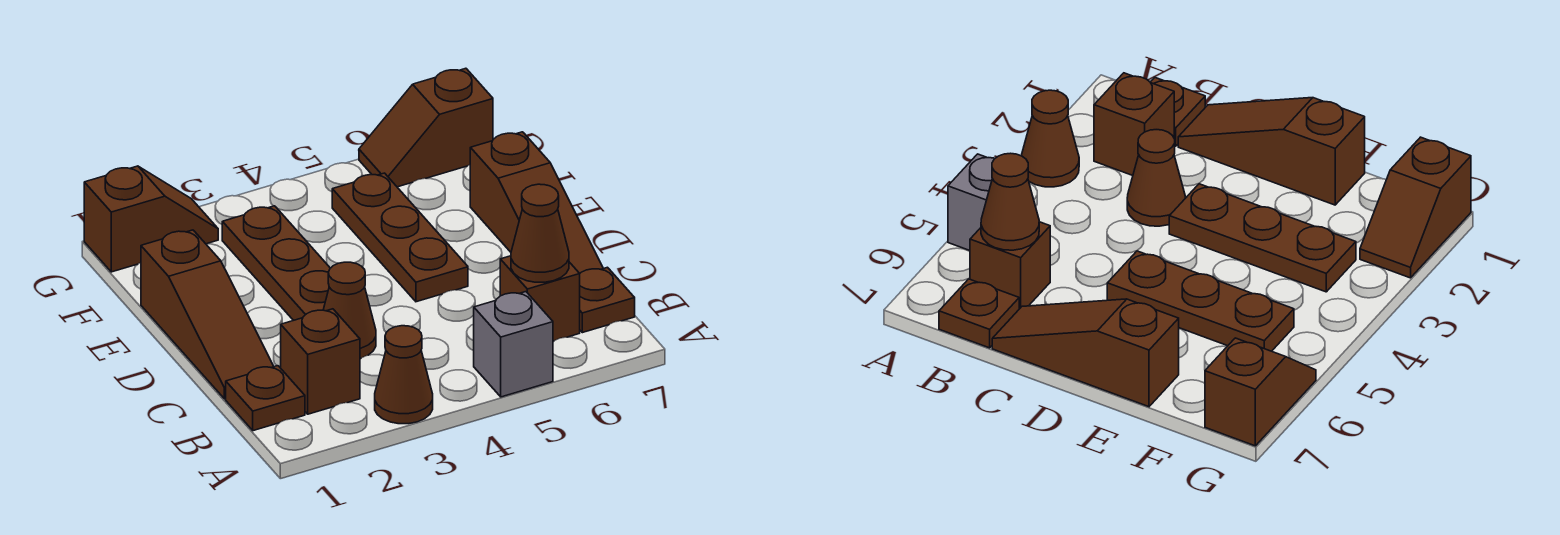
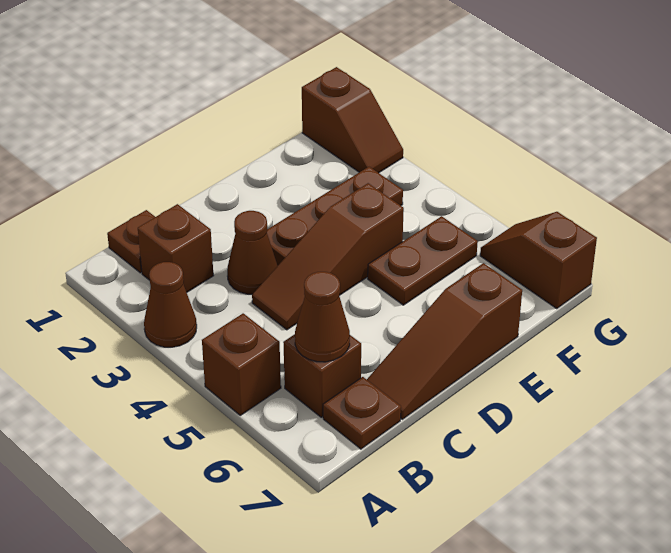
grey 1x1 brick [474,292,553,397] -> brown 1x1 brick [202,313,281,415]
brown 1x3 slope [141,230,274,399] -> brown 1x3 slope moved to [252,183,404,330]
brown 1x3 plate [332,173,468,302] -> brown 1x2 plate [368,216,478,305]

